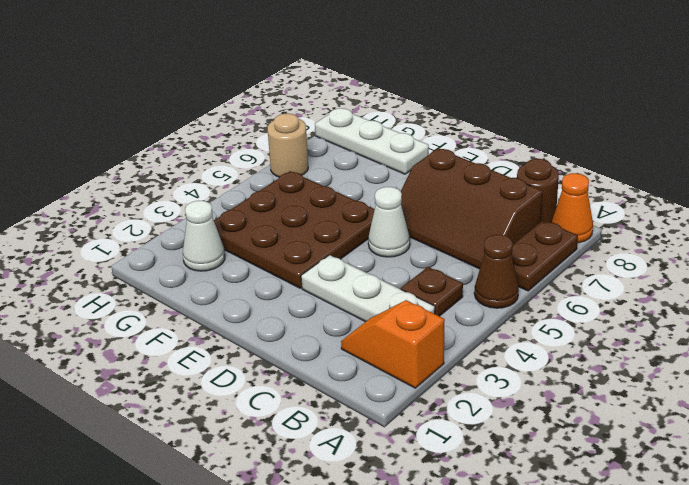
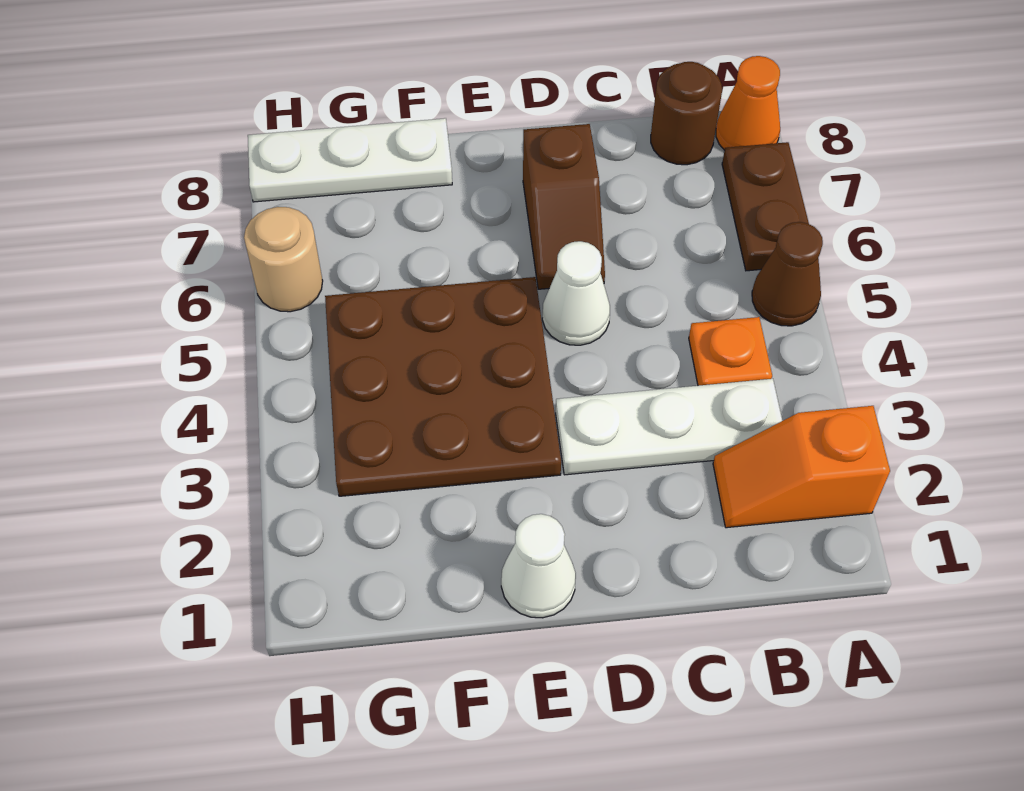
brown 1x1 plate [401,267,463,316] -> orange 1x1 plate [689,317,772,386]
brown 2x3 slope [401,148,543,269] -> brown 1x2 slope [523,124,605,289]
white 1x1 cone [183,201,225,271] -> white 1x1 cone moved to [501,514,576,618]

